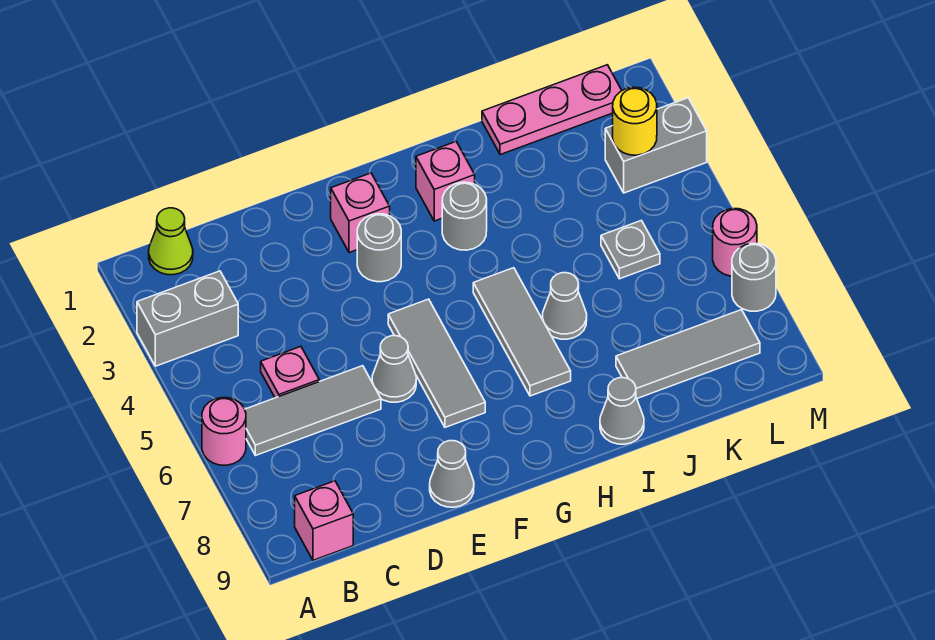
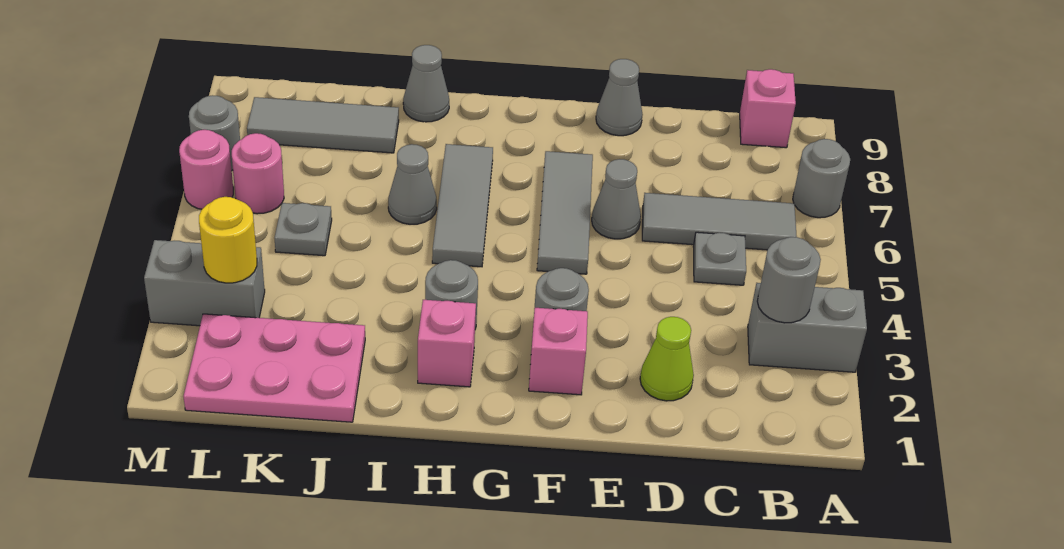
pink 1x1 round brick [202,398,246,465] -> pink 1x1 round brick moved to [232,133,284,214]
none -> grey 1x1 round brick [793,139,850,218]
lime 1x1 cone [149,208,193,275] -> lime 1x1 cone moved to [640,317,694,401]
none -> grey 1x1 round brick [757,237,821,323]
pink 1x1 plate [261,347,319,398] -> grey 1x1 plate [693,232,746,285]
pink 1x3 plate [482,65,622,155] -> pink 2x3 plate [183,314,365,422]

